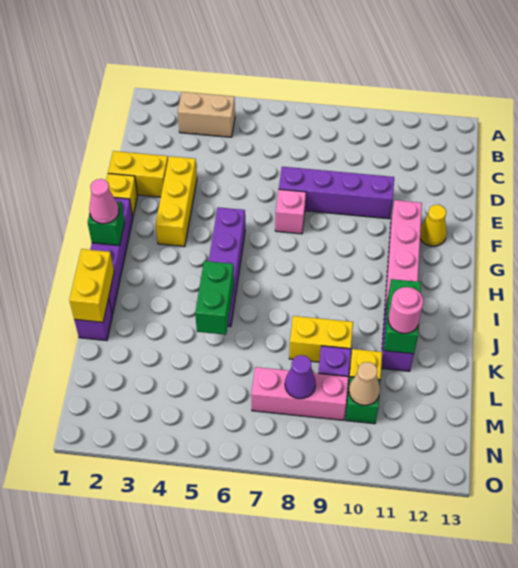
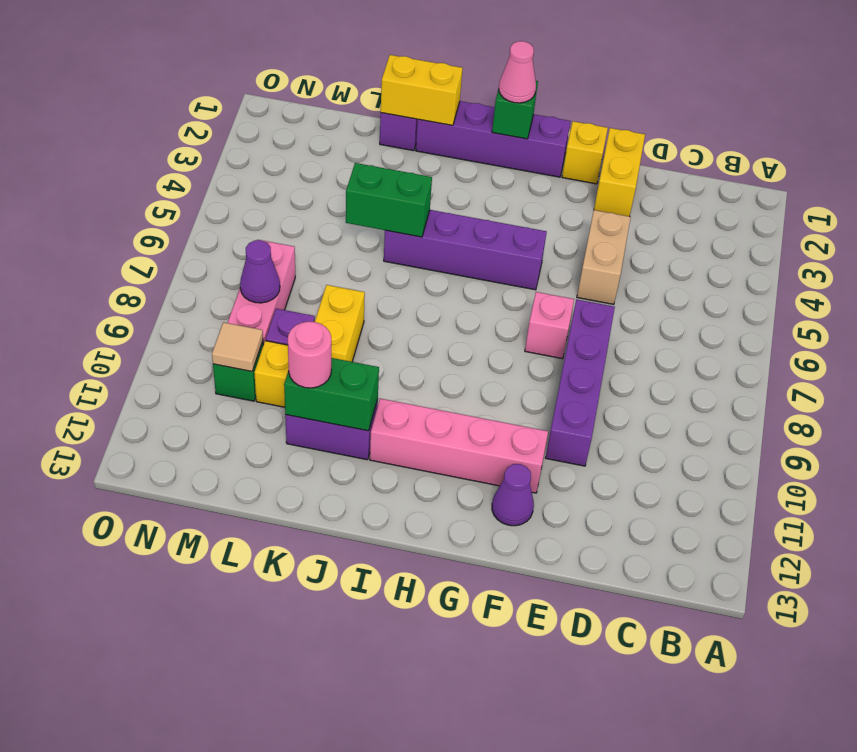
tan 1x2 brick [178,92,235,137] -> tan 1x2 brick moved to [577,210,631,304]
yellow 1x3 brick [155,156,197,247] -> none
yellow 1x1 cone [420,205,447,246] -> purple 1x1 cone [492,464,534,526]
tan 1x1 cone [349,362,380,405] -> tan 1x1 tile [212,322,263,371]

